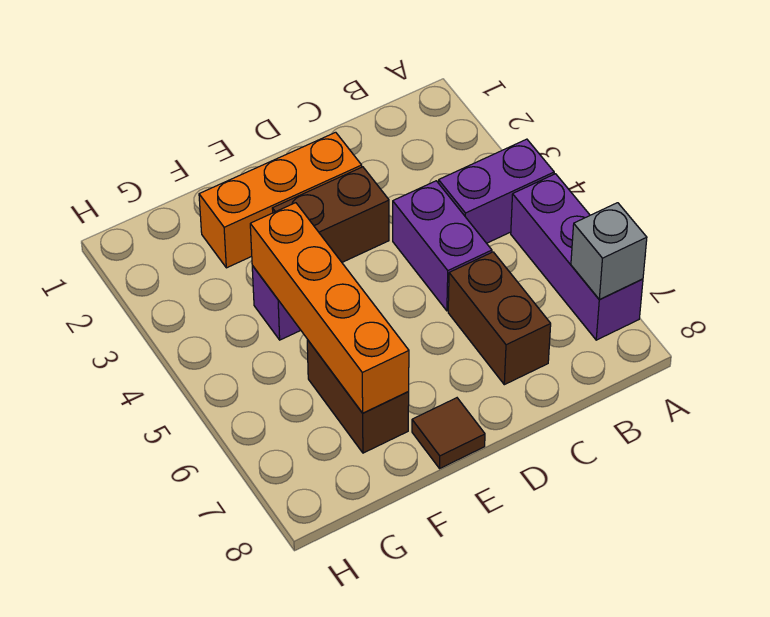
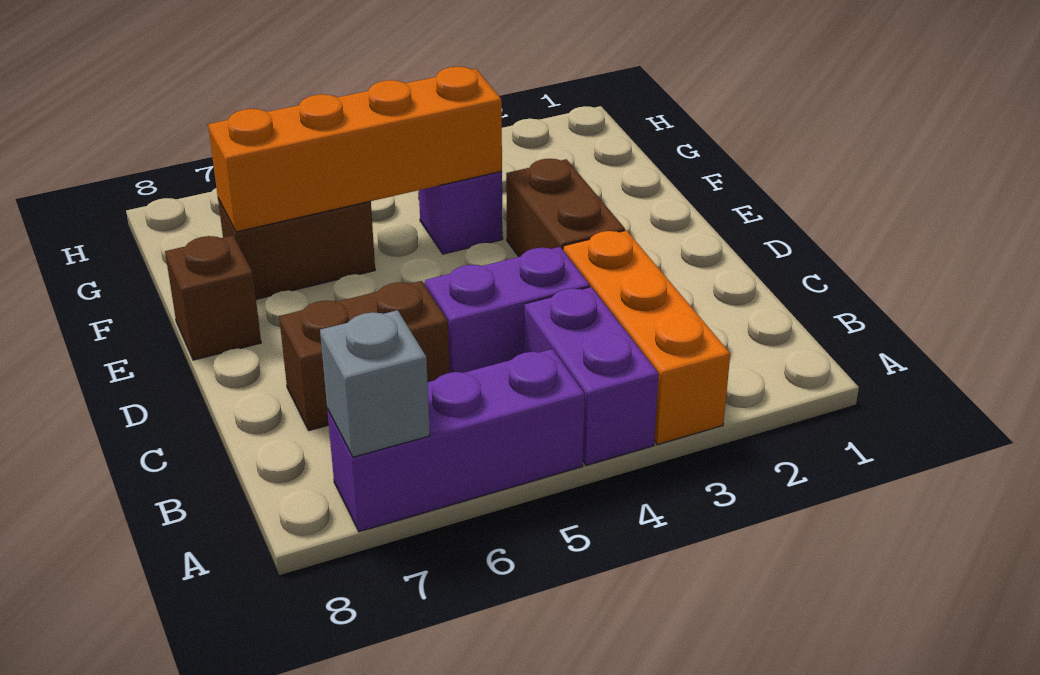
orange 1x3 brick [199,132,362,268] -> orange 1x3 brick moved to [563,230,730,445]
brown 1x1 tile [412,398,485,468] -> brown 1x1 brick [165,236,261,360]

